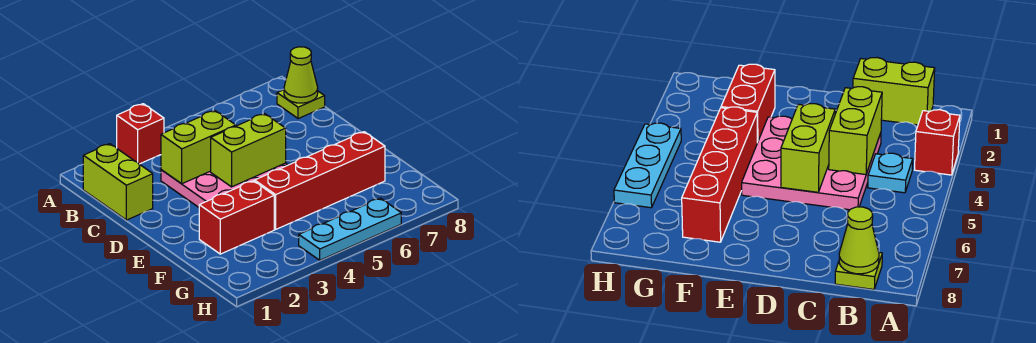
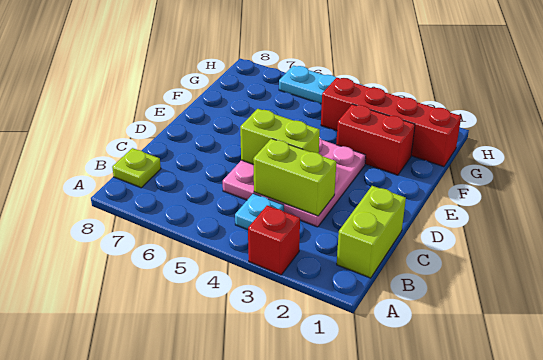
lime 1x1 cone [284,47,318,103] -> none
red 1x4 brick [255,132,385,229] -> red 1x4 brick moved to [321,78,461,167]

